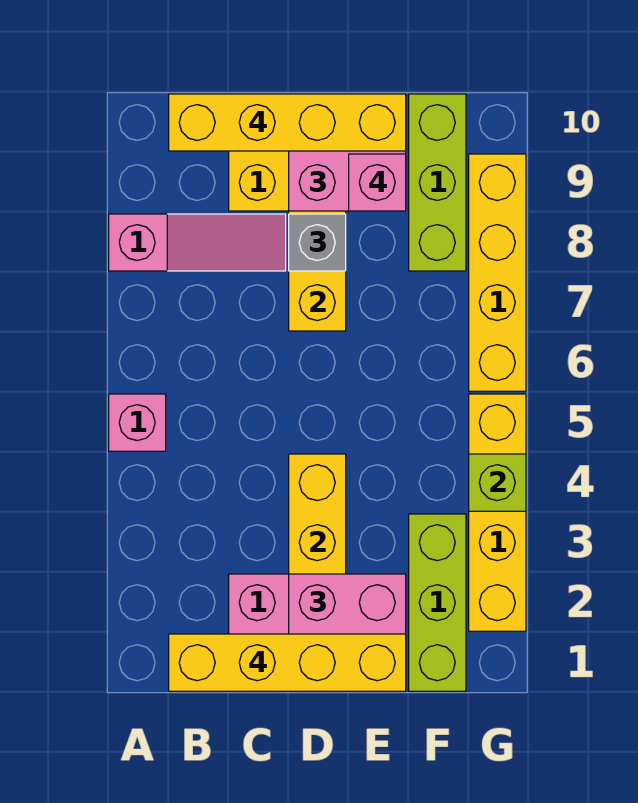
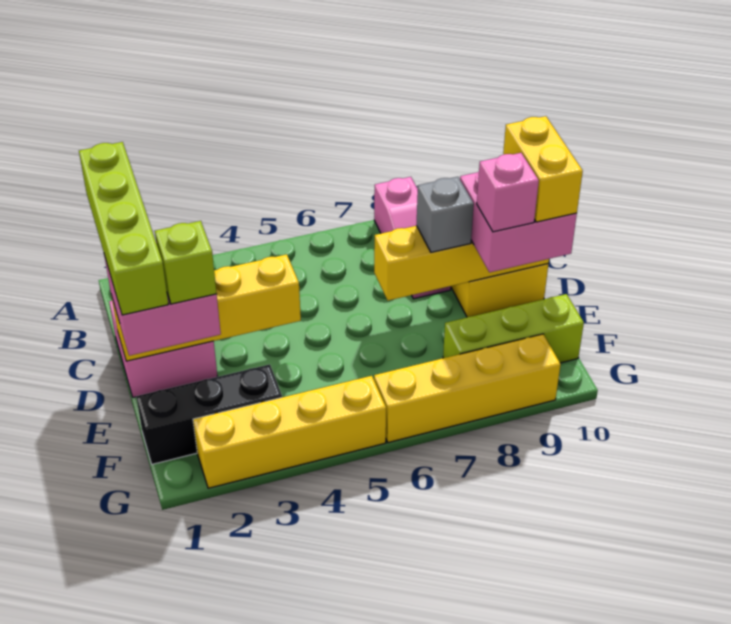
pink 1x1 brick [109,394,166,451] -> none
yellow 1x4 brick [169,634,406,691] -> lime 1x4 brick [79,142,168,315]
yellow 1x4 brick [169,94,406,151] -> yellow 1x2 brick [503,116,583,222]
lime 1x3 brick [409,514,466,691] -> black 1x3 brick [136,364,282,464]
lime 1x1 brick [469,454,526,511] -> lime 1x1 brick moved to [155,221,217,304]

